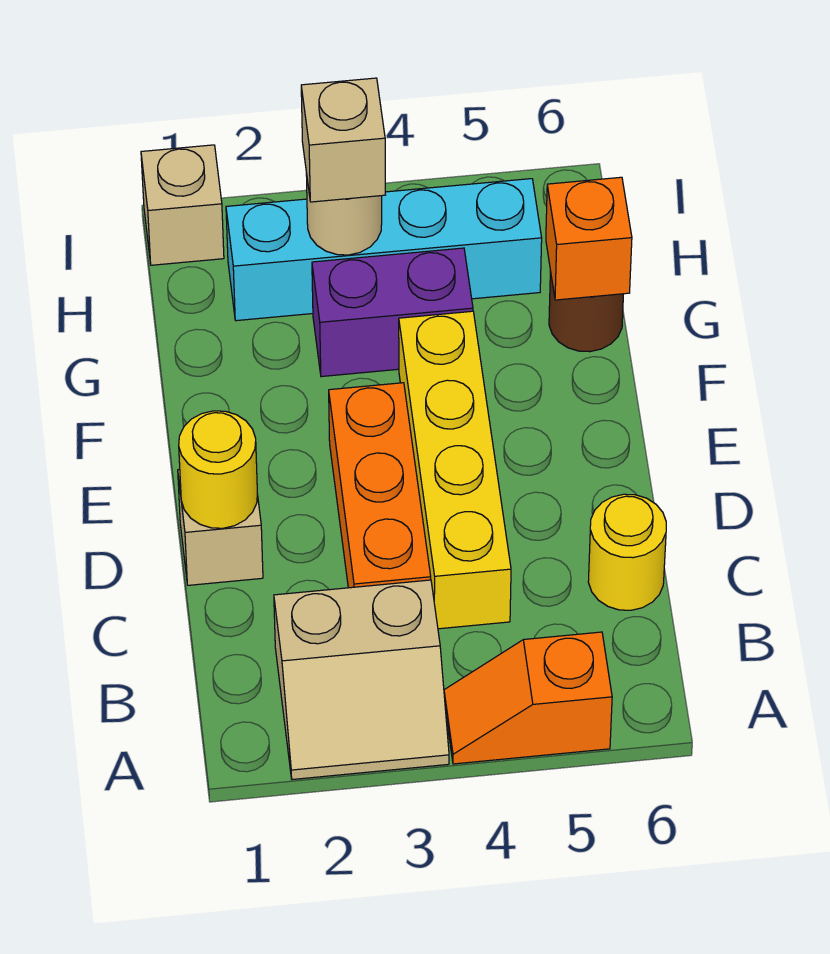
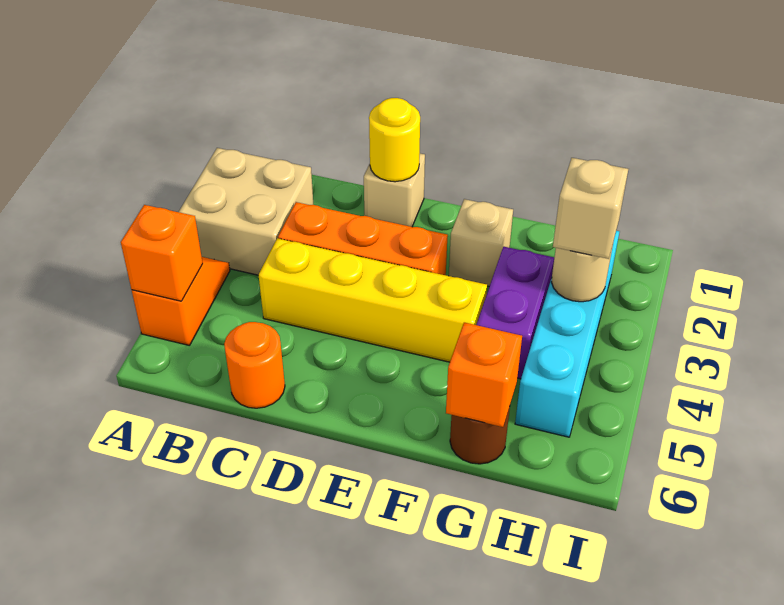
tan 2x2 slope [274,580,449,780] -> tan 2x2 brick [179,148,313,275]
none -> orange 1x1 brick [121,205,203,301]
yellow 1x1 round brick [588,494,666,610] -> orange 1x1 round brick [224,322,285,408]
tan 1x1 brick [141,145,224,265] -> tan 1x1 brick moved to [449,199,513,287]

